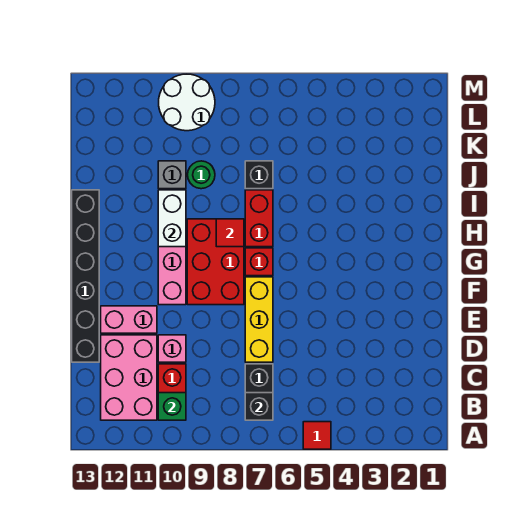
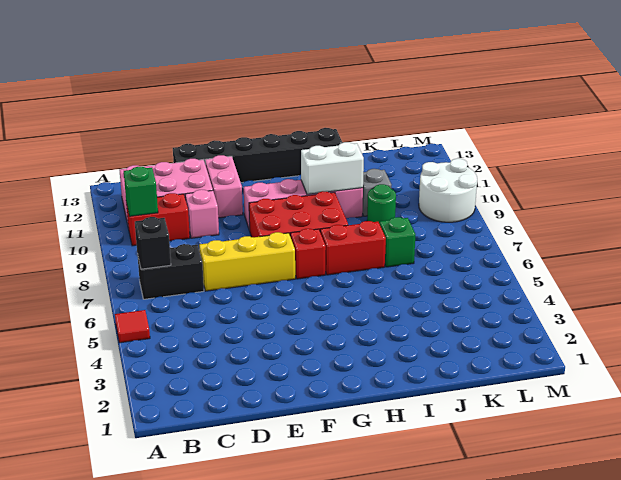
red 1x1 tile [216,219,244,247] -> none
black 1x1 brick [245,161,273,189] -> green 1x1 brick [380,217,416,267]

